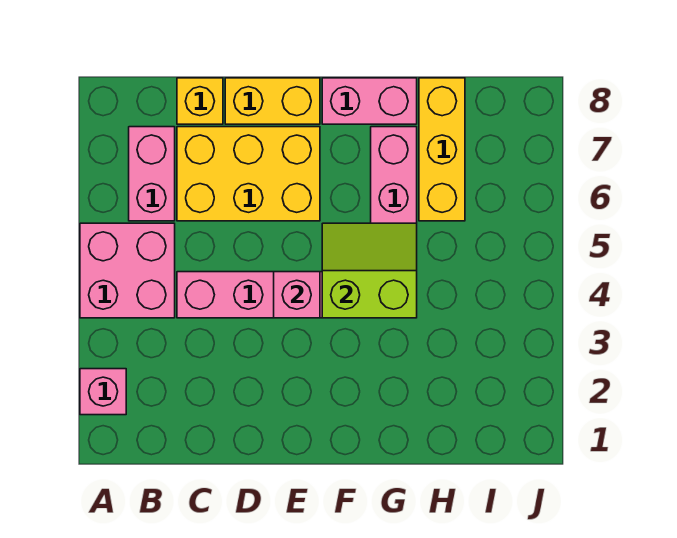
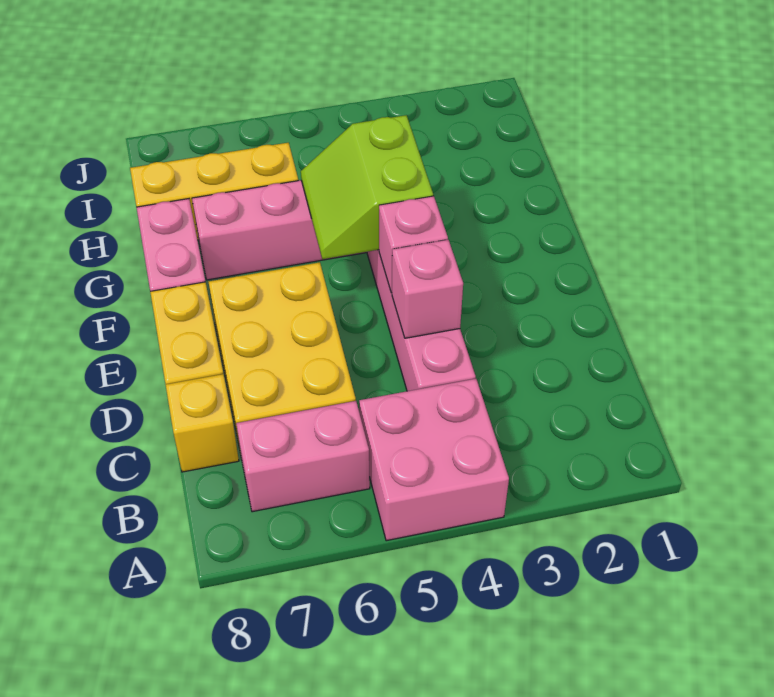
pink 1x1 brick [80,369,126,415] -> pink 1x1 brick moved to [392,240,463,338]

